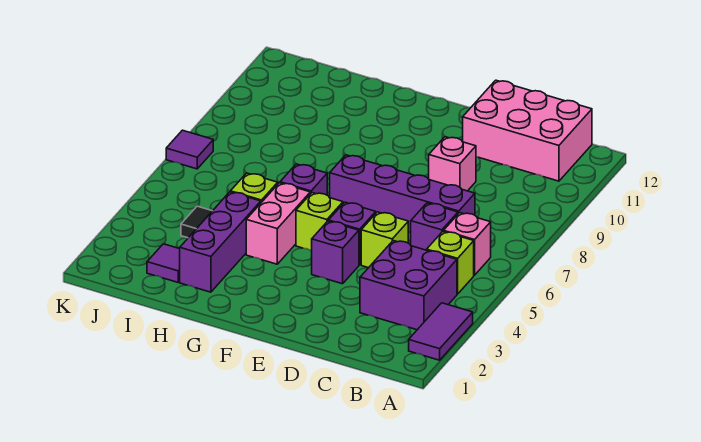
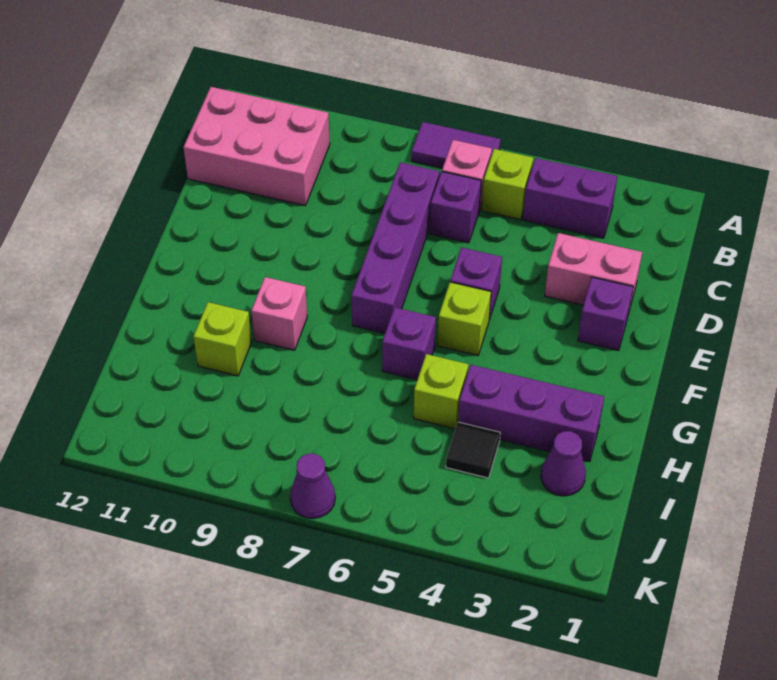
purple 1x2 tile [409,303,473,360] -> purple 1x2 tile moved to [412,122,501,168]
purple 2x2 brick [360,241,457,330] -> purple 1x2 brick [523,158,617,238]
pink 2x3 brick [463,80,592,181] -> pink 2x3 brick turned to [183,87,330,206]
lime 1x1 brick [361,212,408,268] -> lime 1x1 brick moved to [193,302,252,376]
pink 1x1 brick [429,137,476,191] -> pink 1x1 brick moved to [251,277,307,350]
purple 1x1 brick [312,221,359,284] -> purple 1x1 brick moved to [578,277,633,351]
pink 1x2 brick [246,183,310,264] -> pink 1x2 brick moved to [545,233,642,311]
purple 1x1 tile [147,244,180,282] -> purple 1x1 cone [541,431,586,496]
purple 1x1 tile [166,130,213,169] -> purple 1x1 cone [290,454,335,519]

